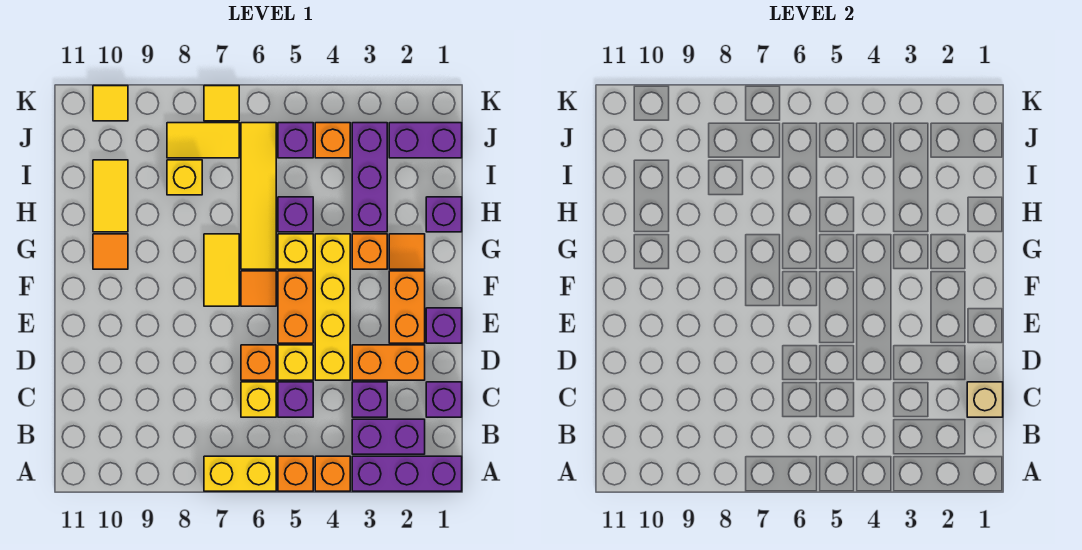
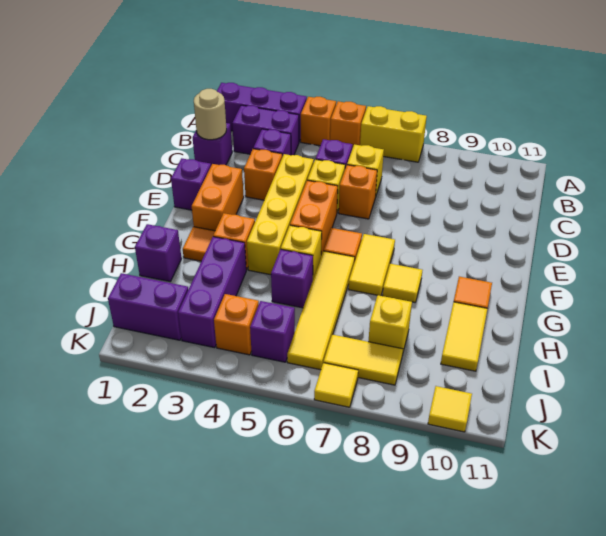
tan 1x1 brick [967,382,1003,417] -> tan 1x1 round brick [194,89,227,140]
orange 1x2 brick [352,345,425,380] -> orange 1x1 brick [244,149,282,200]
none -> yellow 1x1 tile [383,264,422,302]

